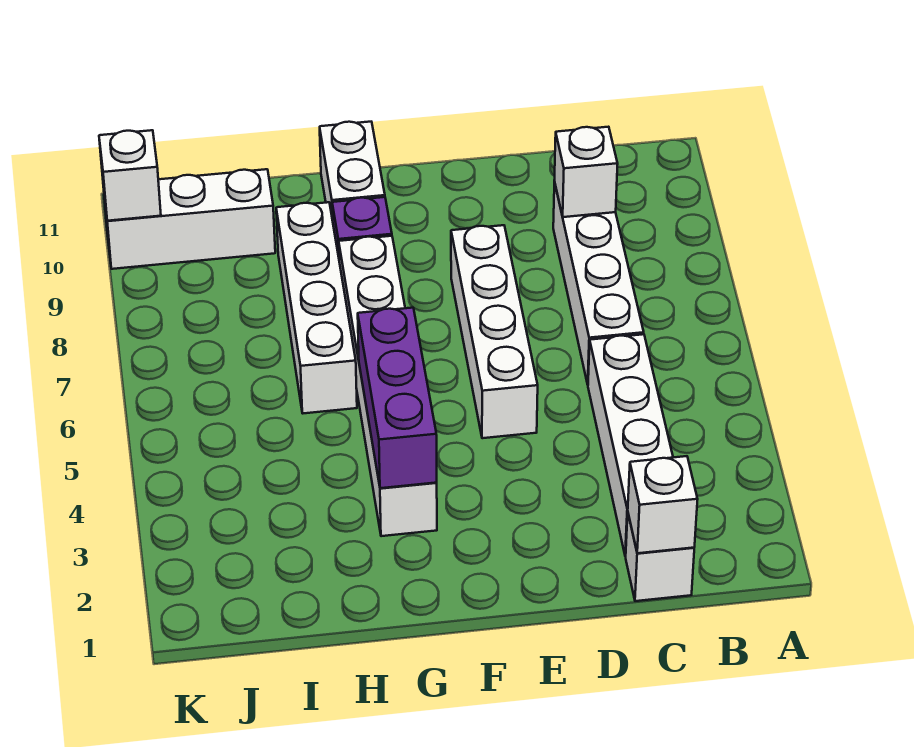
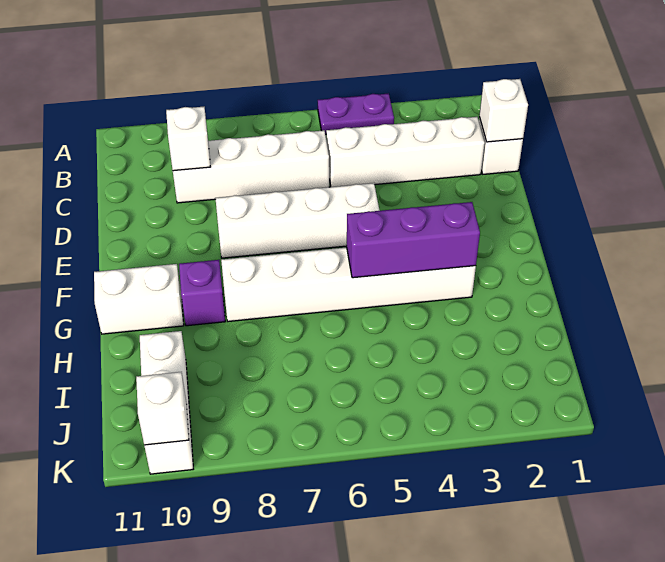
none -> purple 1x2 plate [318,94,394,134]
white 1x4 brick [276,202,357,413] -> none

